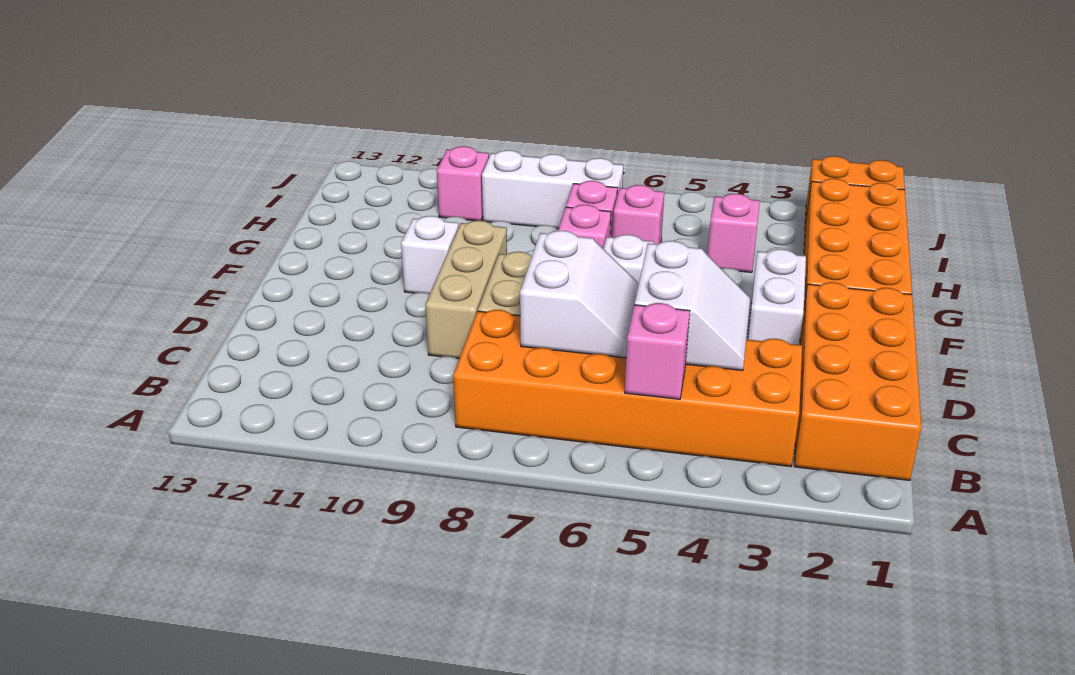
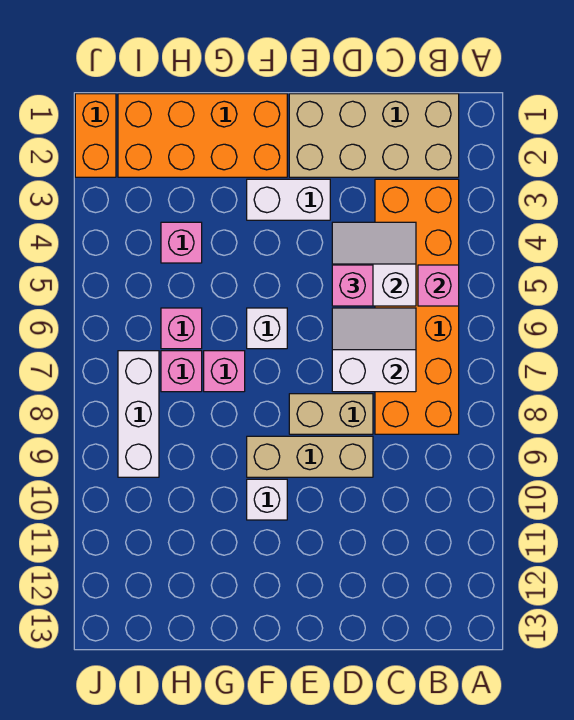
orange 2x4 brick [794,282,922,480] -> tan 2x4 brick [289,94,459,177]
pink 1x1 brick [437,146,489,221] -> pink 1x1 brick moved to [332,265,373,306]

